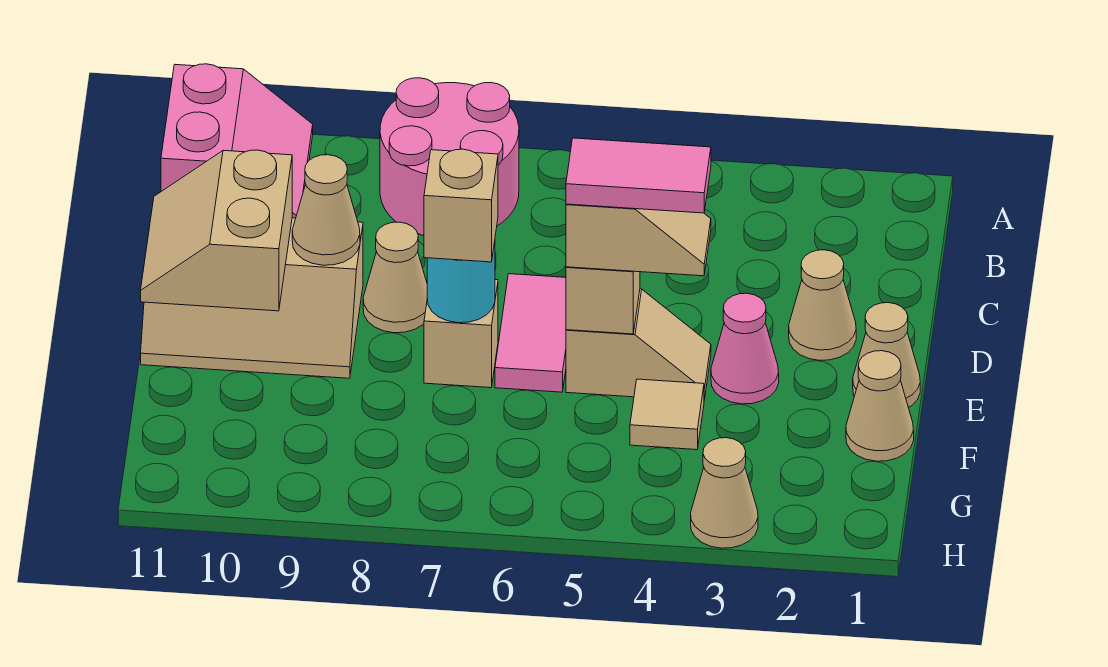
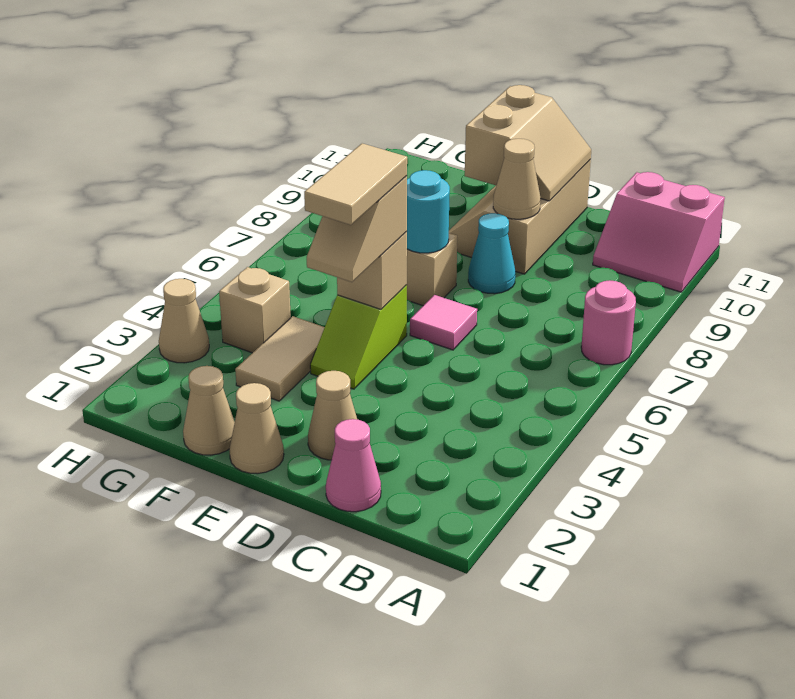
pink 2x2 round brick [380,78,519,236] -> pink 1x1 round brick [581,280,636,365]
pink 1x2 tile [495,274,566,392] -> pink 1x1 tile [410,295,477,350]
tan 1x1 cone [363,222,427,333] -> cyan 1x1 cone [468,213,515,294]
tan 2x2 slope [141,150,292,311] -> tan 2x2 slope turned to [465,85,591,201]
pink 1x1 cone [711,293,779,404] -> pink 1x1 cone moved to [326,419,381,512]
tan 1x2 slope [566,289,711,400] -> lime 1x2 slope [310,285,407,389]
pink 1x2 tile [566,138,711,213] -> tan 1x2 tile [304,143,407,225]
tan 1x1 brick [424,149,498,262] -> tan 1x1 brick moved to [219,267,291,353]
tan 1x1 tile [630,379,704,450] -> tan 1x2 tile [235,316,325,401]

